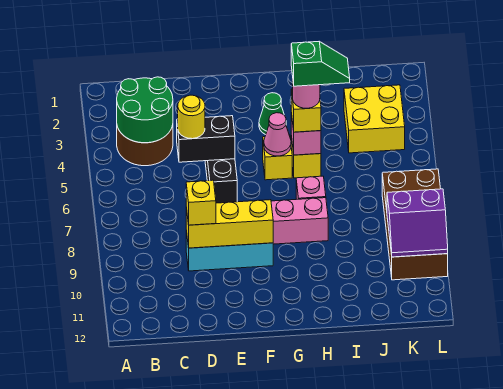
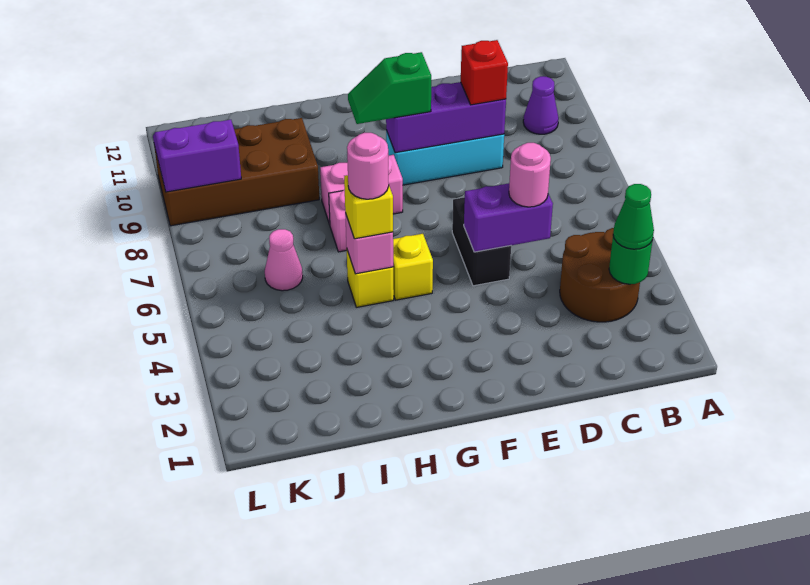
green 2x2 round brick [117,77,173,143] -> green 1x1 round brick [609,236,652,284]
none -> purple 1x1 cone [523,76,559,134]
black 1x2 brick [177,116,235,162] -> purple 1x2 brick [464,183,553,252]
yellow 1x1 round brick [178,95,205,139] -> pink 1x1 round brick [509,143,551,207]
yellow 1x3 brick [186,200,273,248] -> purple 1x3 brick [386,82,506,153]
yellow 1x1 brick [186,180,216,225] -> red 1x1 brick [461,40,508,105]
green 1x1 cone [259,93,284,135] -> green 1x1 cone moved to [613,184,654,249]
pink 1x1 cone [264,113,291,156] -> pink 1x1 cone moved to [265,229,303,291]
green 1x2 slope [291,42,350,86] -> green 1x2 slope moved to [348,52,431,124]
yellow 2x2 brick [344,85,405,153] -> none
brown 2x4 brick [382,169,448,280] -> brown 2x4 brick turned to [154,118,319,226]

